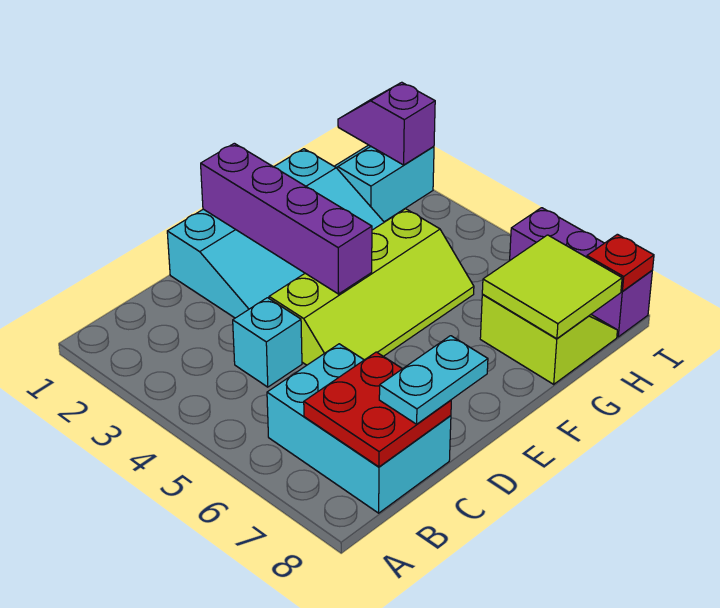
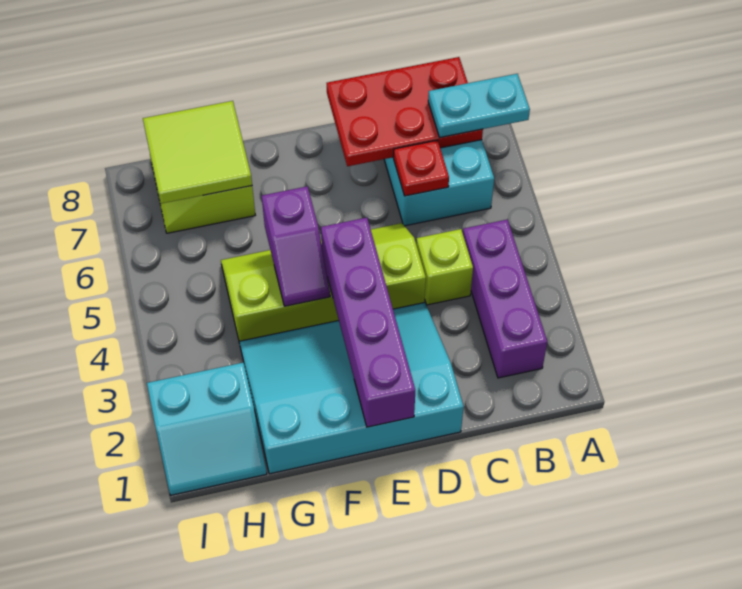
red 2x2 plate [304,352,451,467] -> red 2x3 plate [327,57,483,166]
cyan 1x1 brick [233,298,302,387] -> lime 1x1 brick [416,229,473,305]
cyan 1x2 plate [379,336,488,424] -> cyan 1x2 plate moved to [428,74,530,137]
purple 1x2 slope [338,82,435,165] -> purple 1x2 slope moved to [262,186,330,306]
purple 1x3 brick [510,208,652,337] -> purple 1x3 brick moved to [463,219,547,378]
red 1x1 plate [587,234,654,292] -> red 1x1 plate moved to [394,140,449,196]

